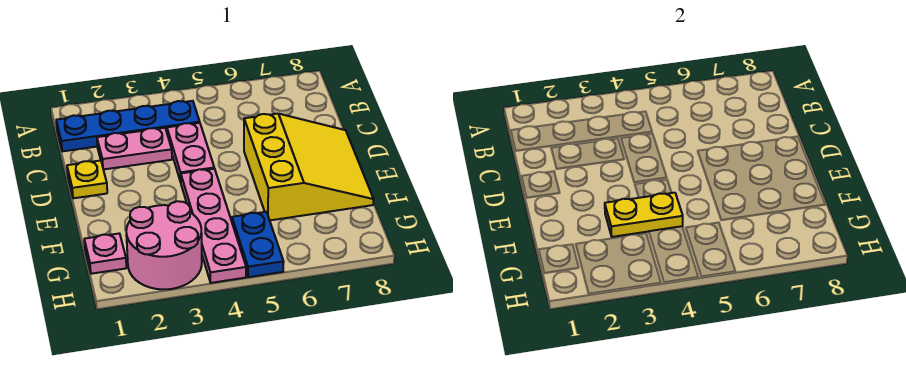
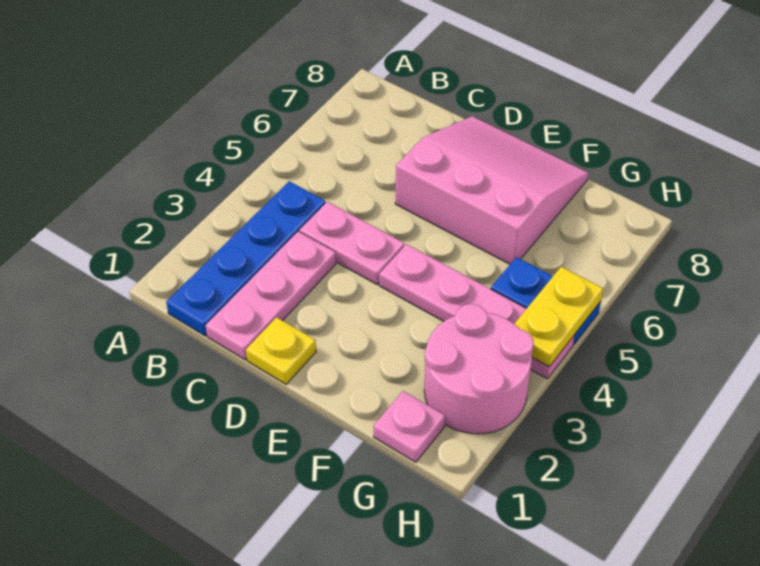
pink 1x2 plate [97,128,172,170] -> pink 1x3 plate [206,232,336,360]
yellow 3x3 slope [244,114,374,220] -> pink 3x3 slope [395,116,589,264]
yellow 1x2 plate [605,193,683,237] -> yellow 1x2 plate moved to [515,267,603,366]

